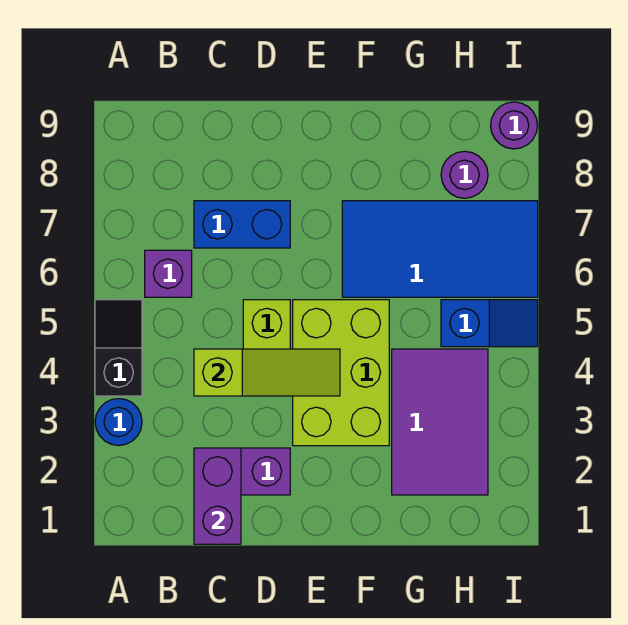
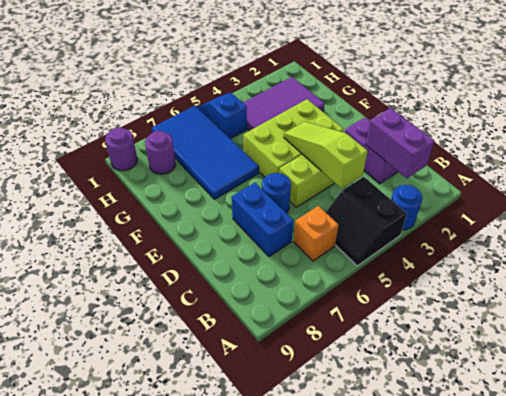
black 1x2 slope [95,300,142,396] -> black 2x2 slope [326,177,407,266]
purple 1x1 brick [145,250,192,297] -> orange 1x1 brick [294,206,339,261]
purple 1x2 brick [194,448,241,544] -> purple 1x2 brick turned to [365,108,434,178]
none -> blue 1x1 round brick [262,173,291,213]

